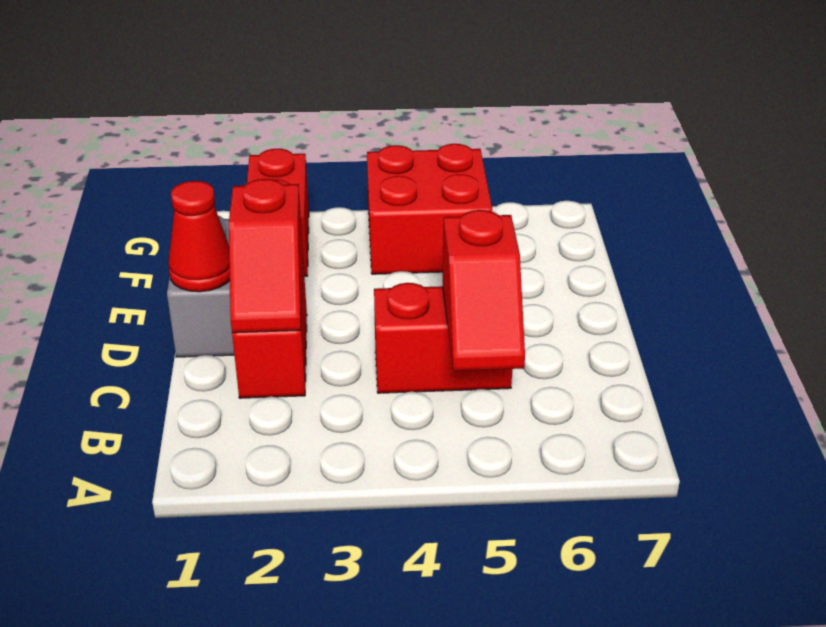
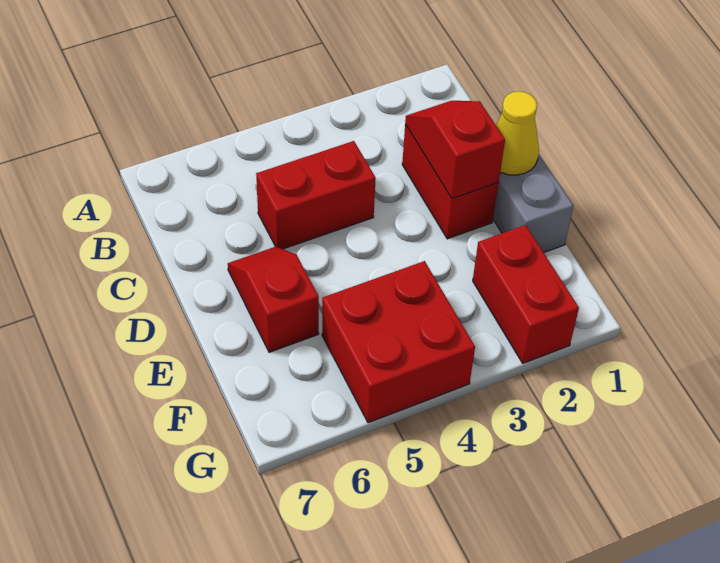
red 1x2 slope [443,210,525,371] -> red 1x2 slope moved to [228,247,319,352]
red 1x1 cone [168,181,230,292] -> yellow 1x1 cone [496,91,539,175]

